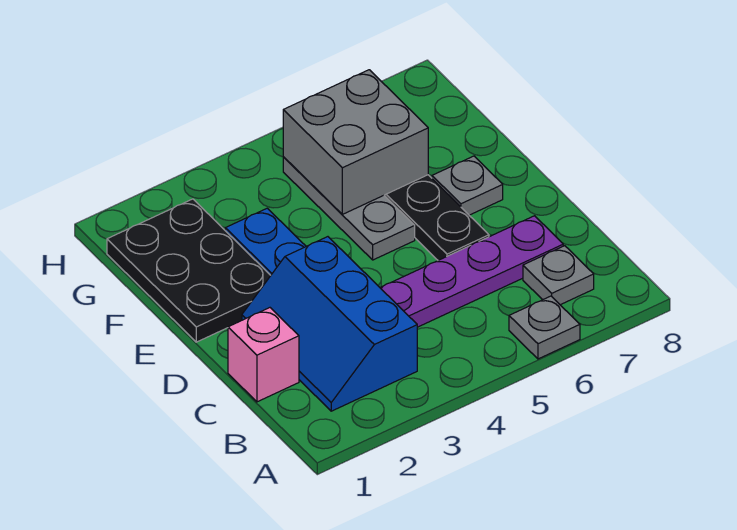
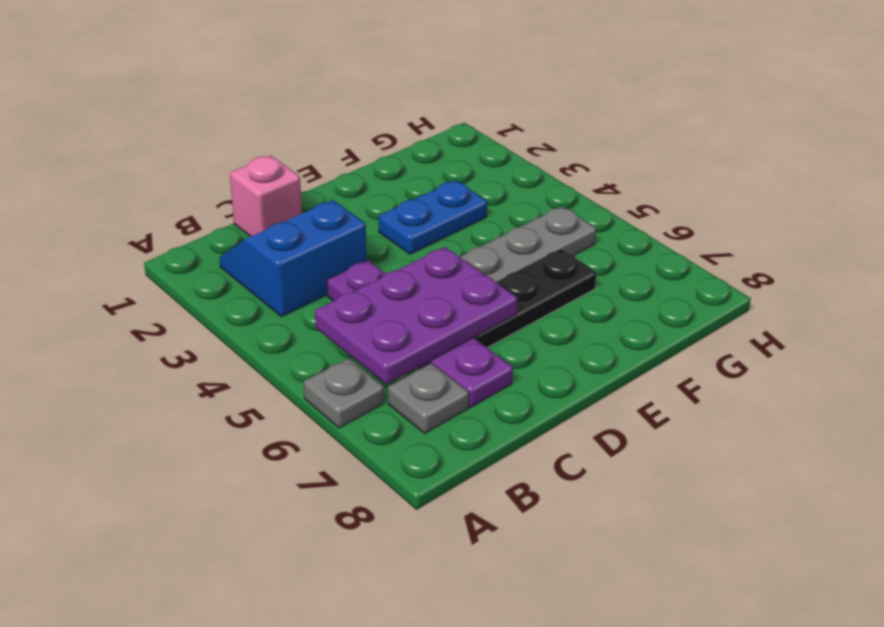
blue 2x3 slope [242,237,417,411] -> blue 2x2 slope [219,200,366,317]
none -> purple 2x3 plate [315,247,517,384]
black 2x3 plate [107,199,271,342] -> none
grey 1x1 plate [432,156,503,215] -> none
grey 2x2 brick [283,70,428,214] -> none

